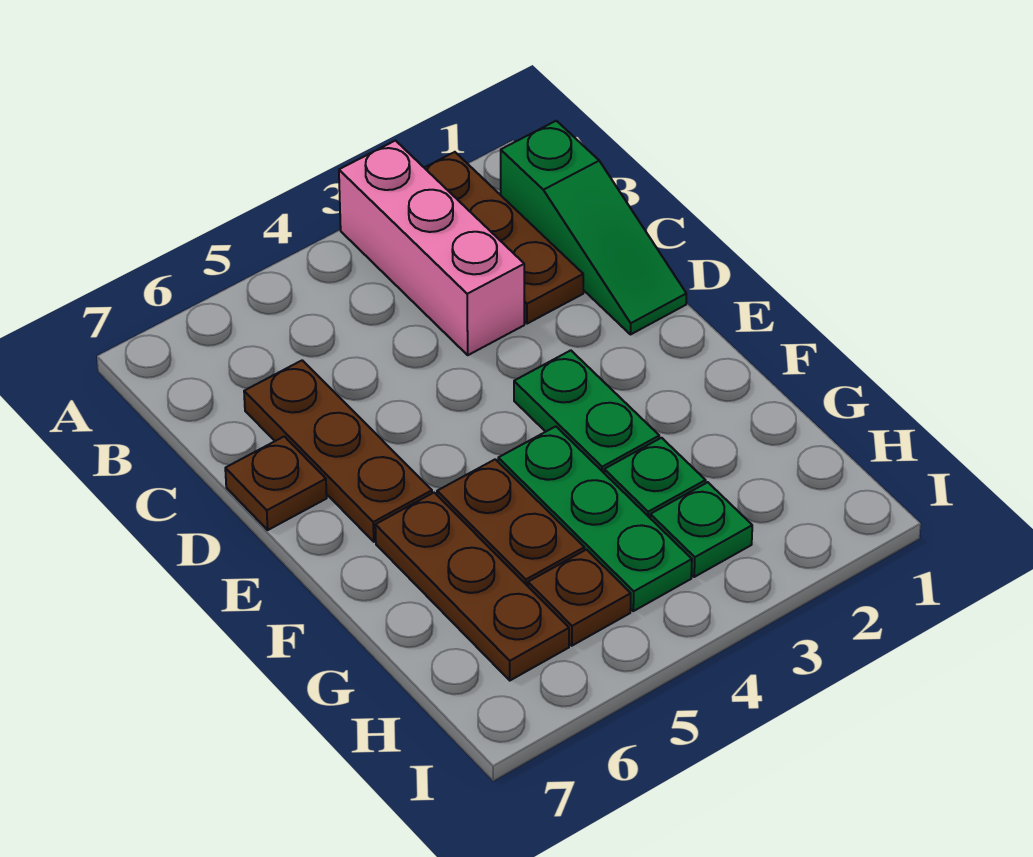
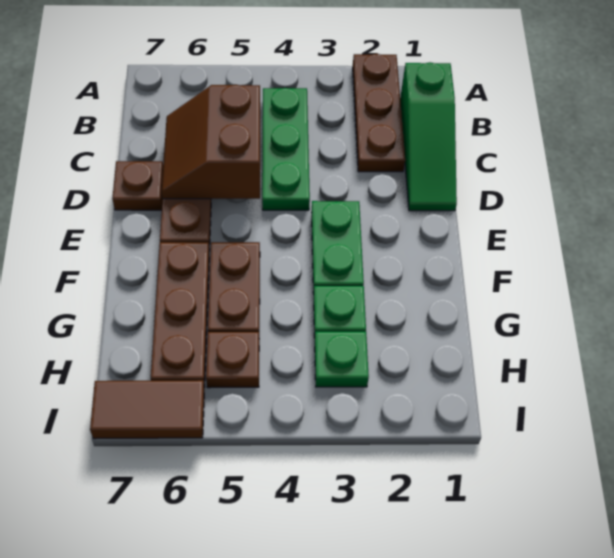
pink 1x3 brick [339,141,524,355] -> none
none -> brown 2x2 slope [162,85,260,199]
green 1x3 plate [498,426,692,611] -> green 1x3 plate moved to [262,88,310,210]
none -> brown 1x2 tile [90,380,204,439]

